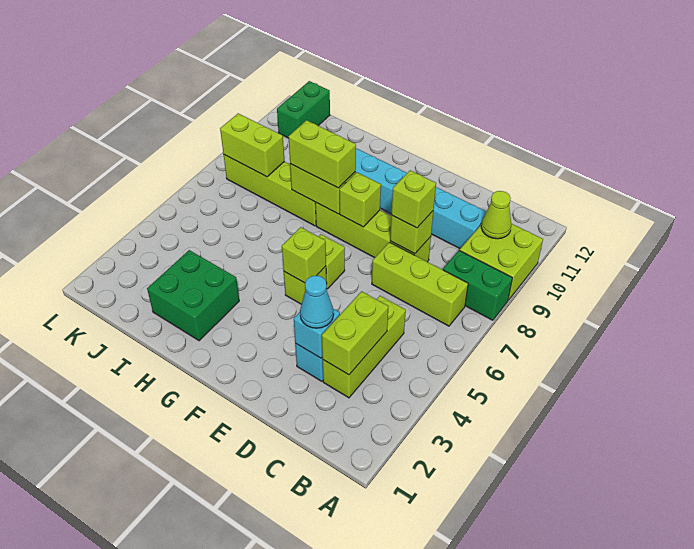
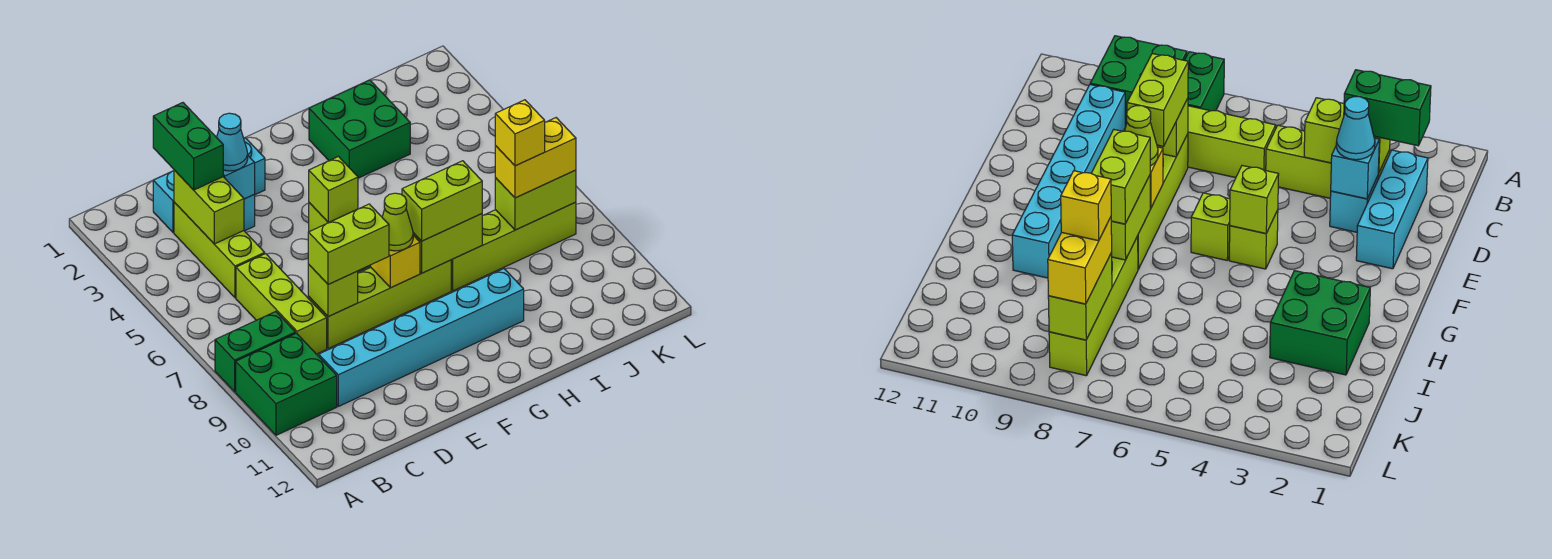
lime 2x2 brick [460,224,543,300] -> green 2x2 brick [236,333,337,435]
lime 1x3 brick [372,242,468,326] -> lime 1x3 brick turned to [236,254,327,354]
lime 1x1 cone [481,191,511,239] -> lime 1x1 cone moved to [382,193,413,251]
none -> cyan 1x3 brick [153,138,265,233]
lime 1x1 brick [391,170,436,228] -> lime 1x2 brick [308,204,389,285]
lime 1x1 brick [340,172,381,227] -> yellow 1x1 brick [371,235,420,288]
none -> yellow 1x2 brick [495,118,576,198]
none -> yellow 1x1 brick [495,100,545,166]
green 1x2 brick [277,81,330,138] -> green 1x2 brick moved to [153,103,223,190]

